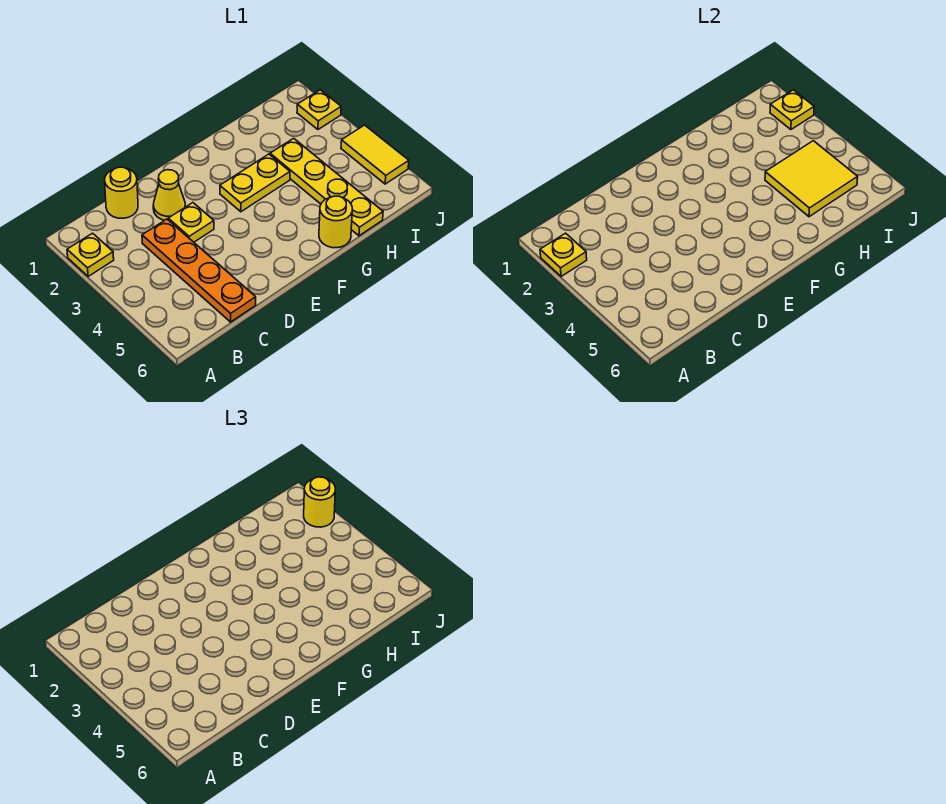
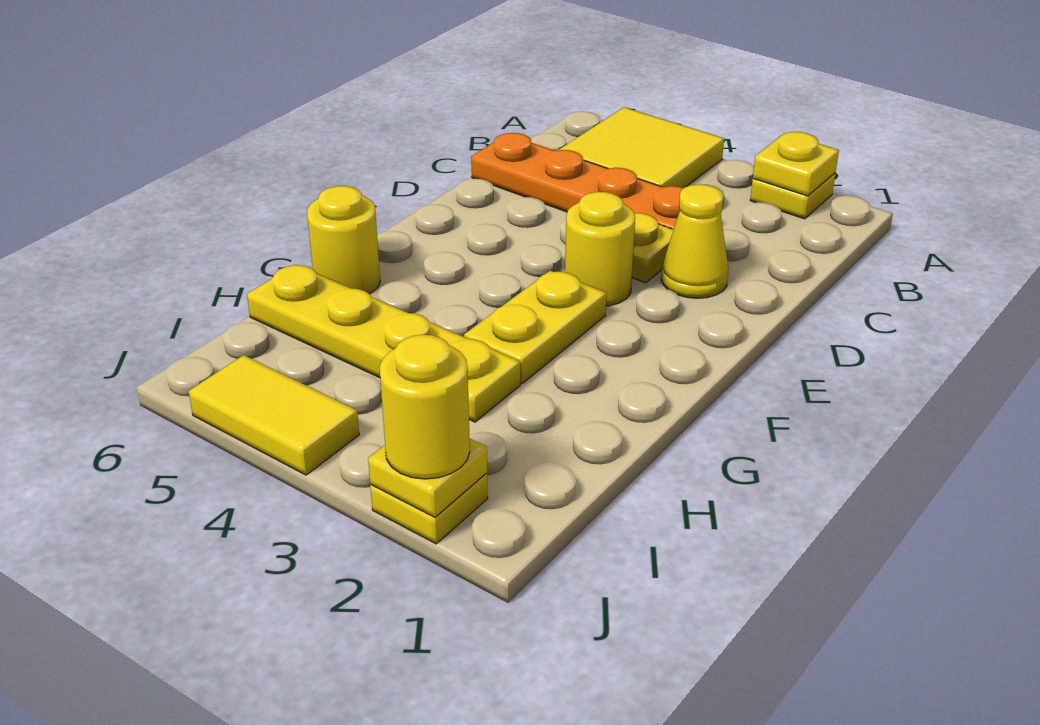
yellow 1x1 round brick [105,167,138,218] -> yellow 1x1 round brick moved to [565,192,635,306]
yellow 2x2 tile [765,141,858,217] -> yellow 2x2 tile moved to [559,107,724,188]

